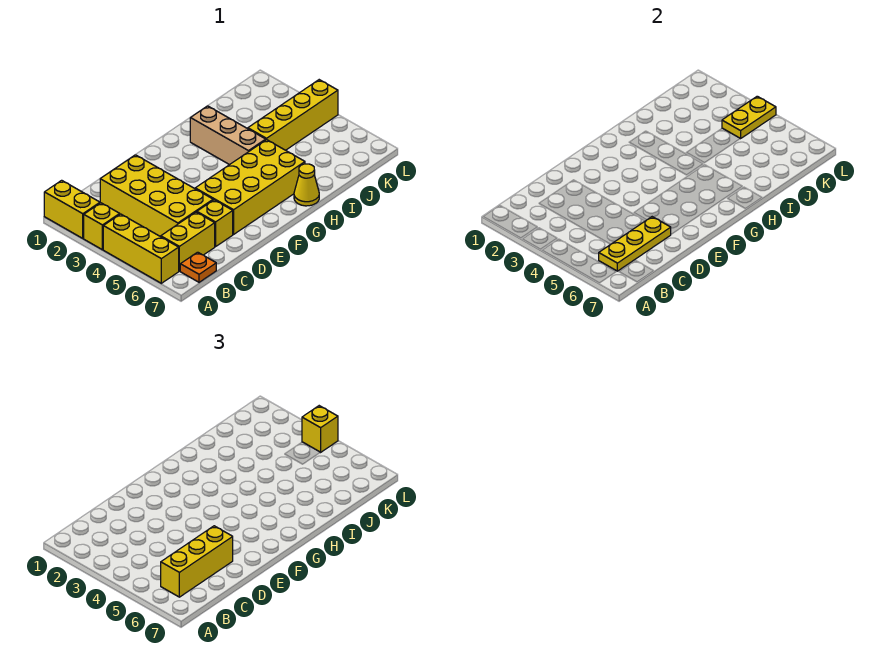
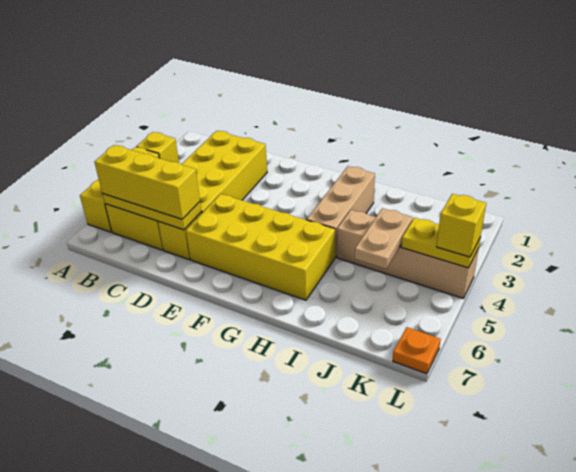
yellow 1x2 brick [44,180,100,238] -> none
orange 1x1 plate [180,252,216,282] -> orange 1x1 plate moved to [393,327,441,374]
yellow 1x1 cone [294,164,319,206] -> none
yellow 1x4 brick [248,80,338,150] -> tan 1x4 brick [337,210,479,298]
none -> tan 1x2 plate [355,208,413,269]

